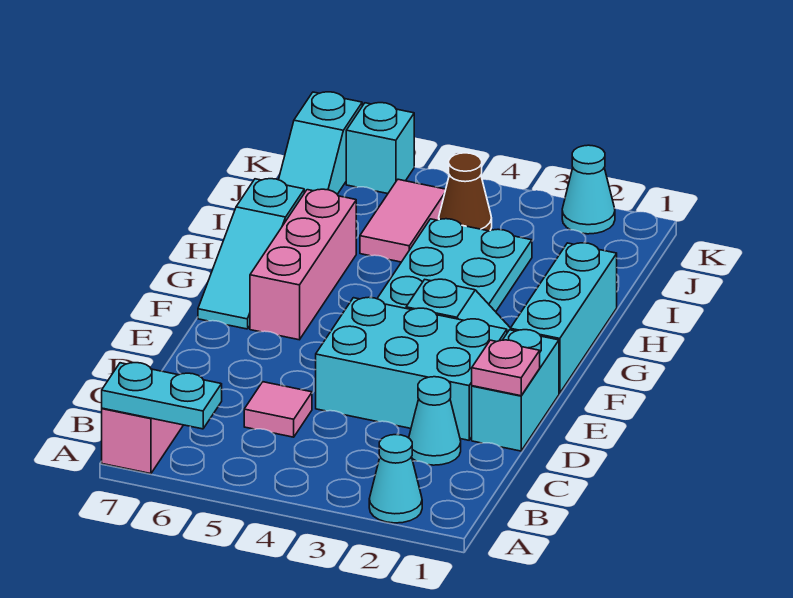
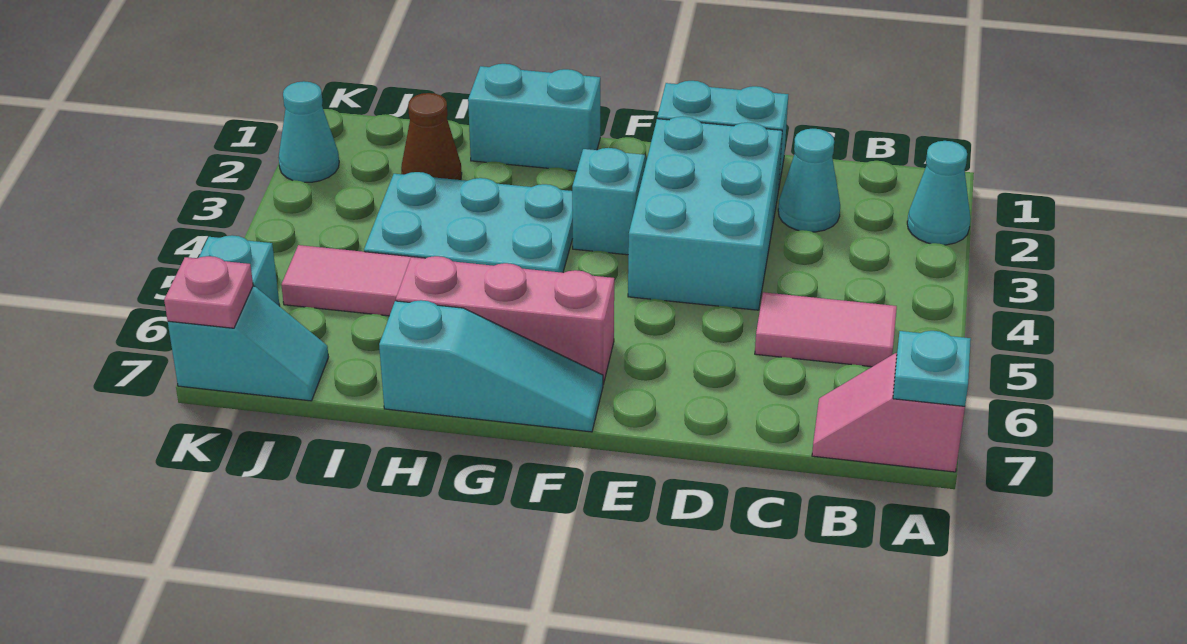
cyan 1x2 plate [102,363,222,429] -> cyan 1x1 plate [893,331,971,406]
pink 1x1 tile [244,382,312,437] -> pink 1x2 tile [755,292,897,367]
pink 1x1 plate [472,340,540,396] -> pink 1x1 plate moved to [164,256,253,328]
cyan 1x3 brick [510,243,617,393] -> cyan 1x2 brick [468,64,600,171]
brown 1x1 cone [439,153,492,231] -> brown 1x1 cone moved to [401,93,462,180]

